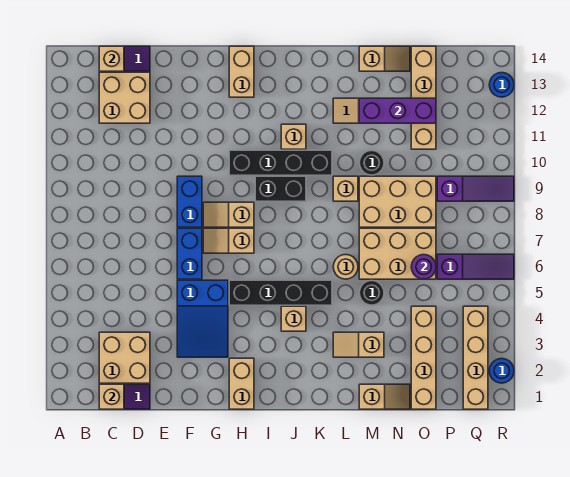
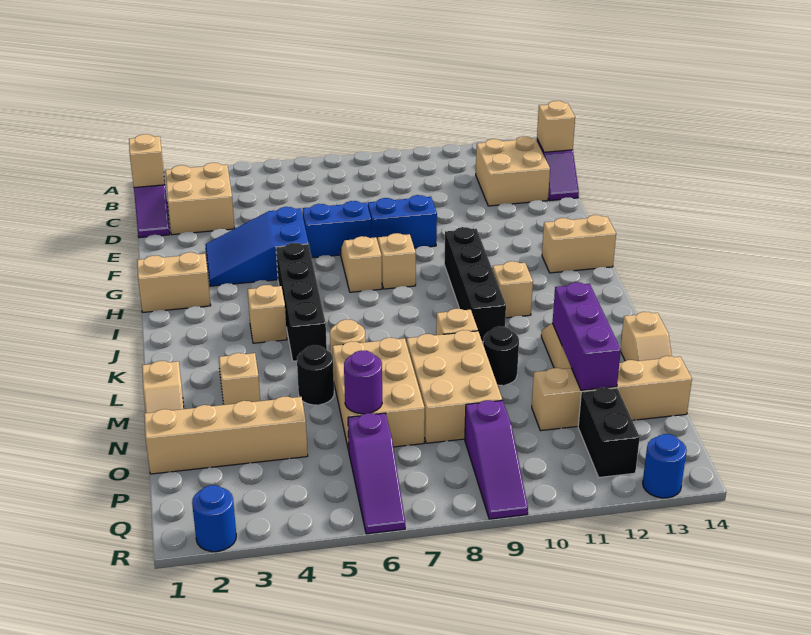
black 1x2 brick [255,176,306,201] -> black 1x2 brick moved to [578,388,640,477]
tan 1x4 brick [463,306,488,409] -> none

